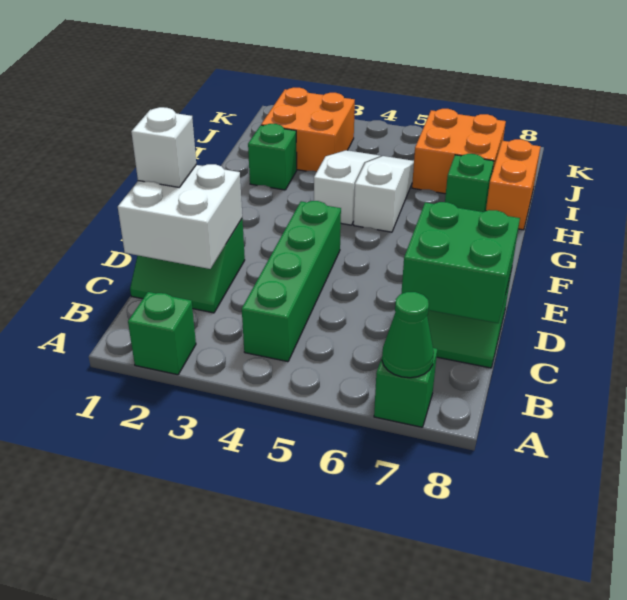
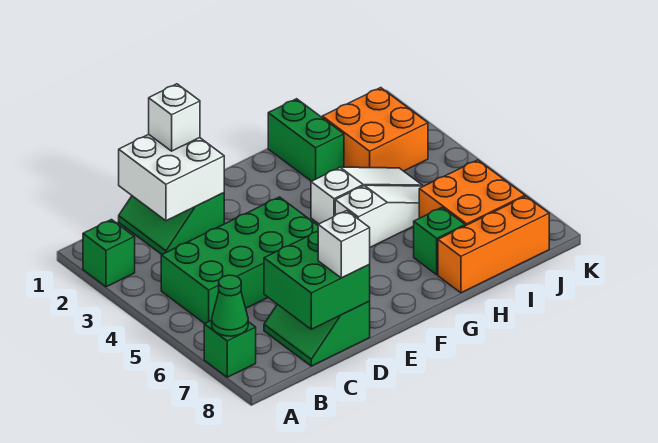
green 1x4 brick [242,201,341,362] -> green 2x4 brick [161,197,318,324]
none -> white 1x1 brick [318,211,370,278]
green 1x1 brick [248,124,297,190] -> green 1x2 brick [268,99,344,181]
orange 1x2 brick [486,139,540,230] -> orange 1x3 brick [438,196,549,293]

